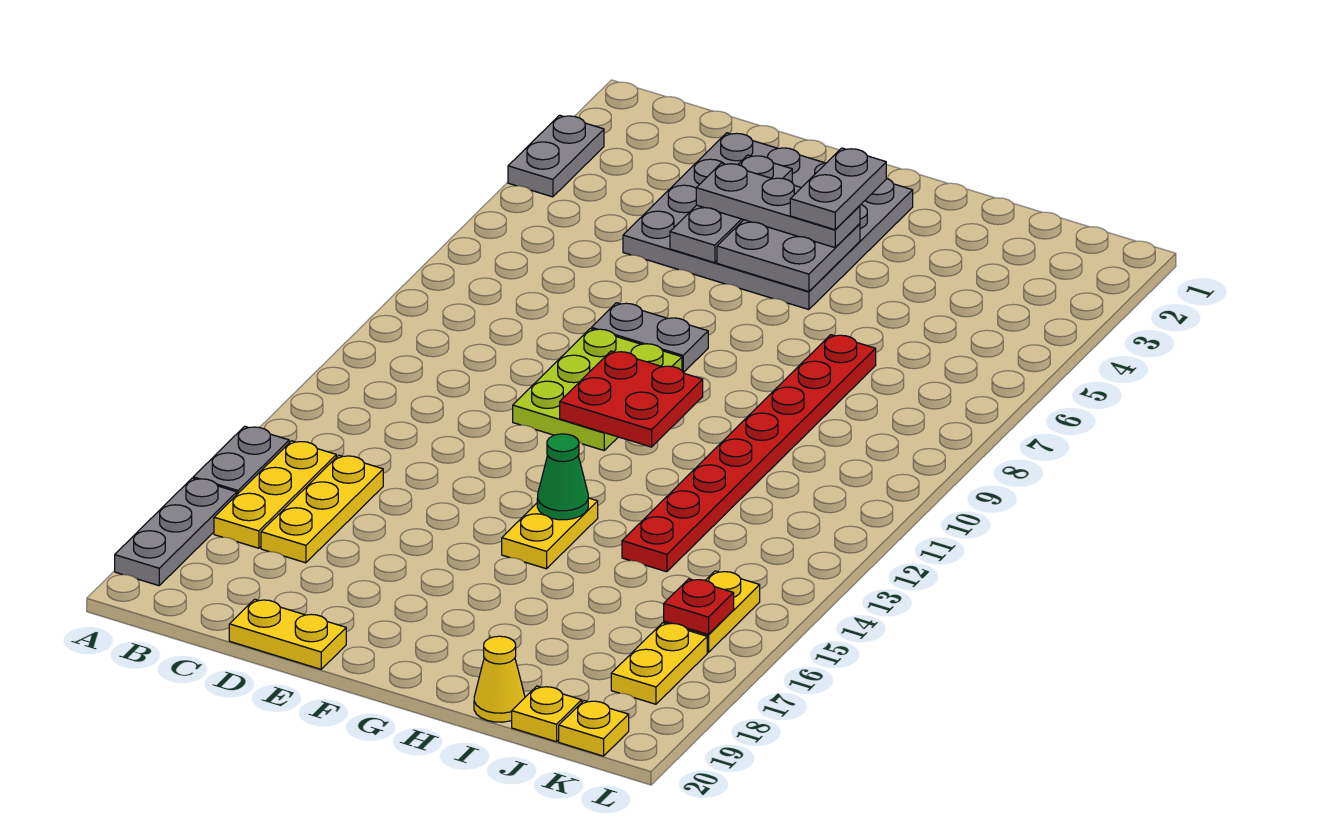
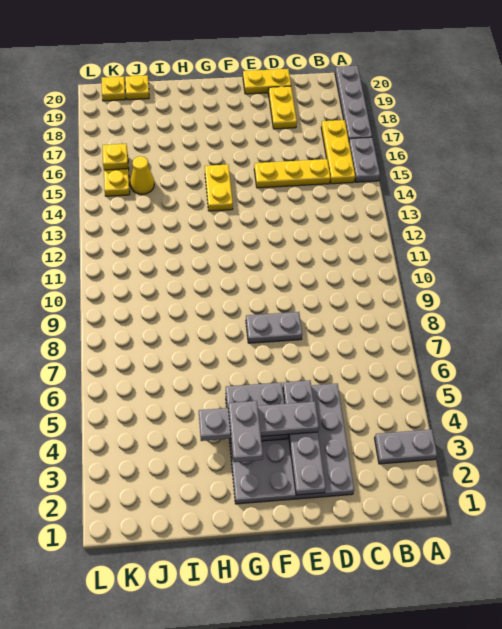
grey 1x2 plate [508,115,604,197] -> grey 1x2 plate turned to [375,429,437,464]
grey 1x3 plate [115,478,237,586] -> grey 1x4 plate [335,66,372,140]
yellow 1x3 plate [261,455,383,563] -> yellow 1x3 plate turned to [254,159,331,188]
grey 1x3 plate [670,155,792,263] -> grey 1x4 plate [283,380,326,495]
grey 1x3 plate [696,163,860,248] -> grey 1x4 plate [199,402,319,441]
lime 2x3 plate [513,329,682,450] -> none
red 2x2 plate [560,351,703,447] -> none
green 1x1 cone [537,434,588,520] -> none
red 1x8 plate [622,335,876,572] -> none
yellow 1x1 cone [474,636,525,722] -> yellow 1x1 cone moved to [130,156,154,194]
red 1x1 plate [664,579,734,635] -> yellow 1x1 plate [103,144,128,170]
yellow 1x2 plate [611,623,707,704] -> yellow 1x2 plate moved to [268,86,297,129]

